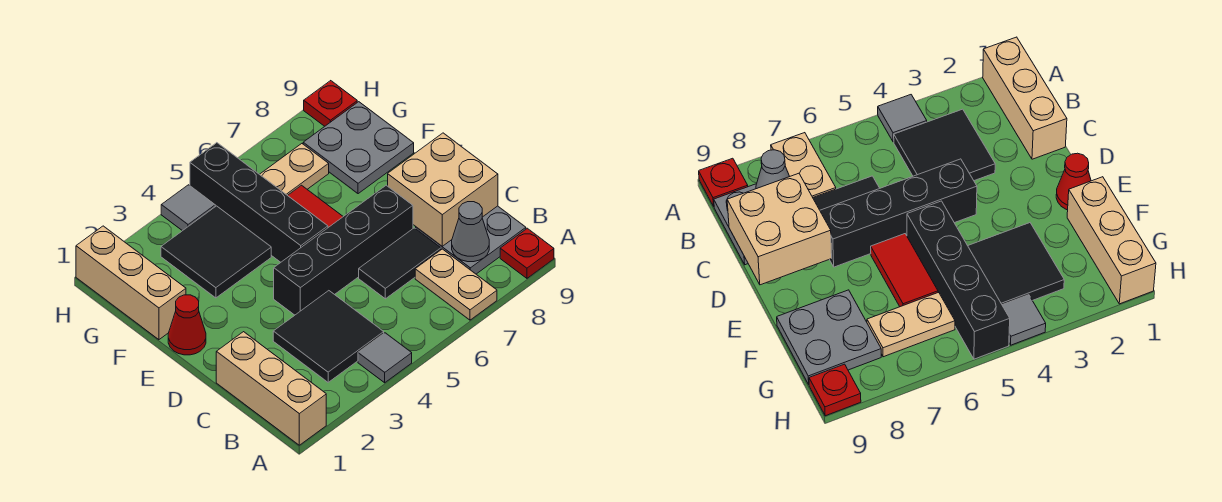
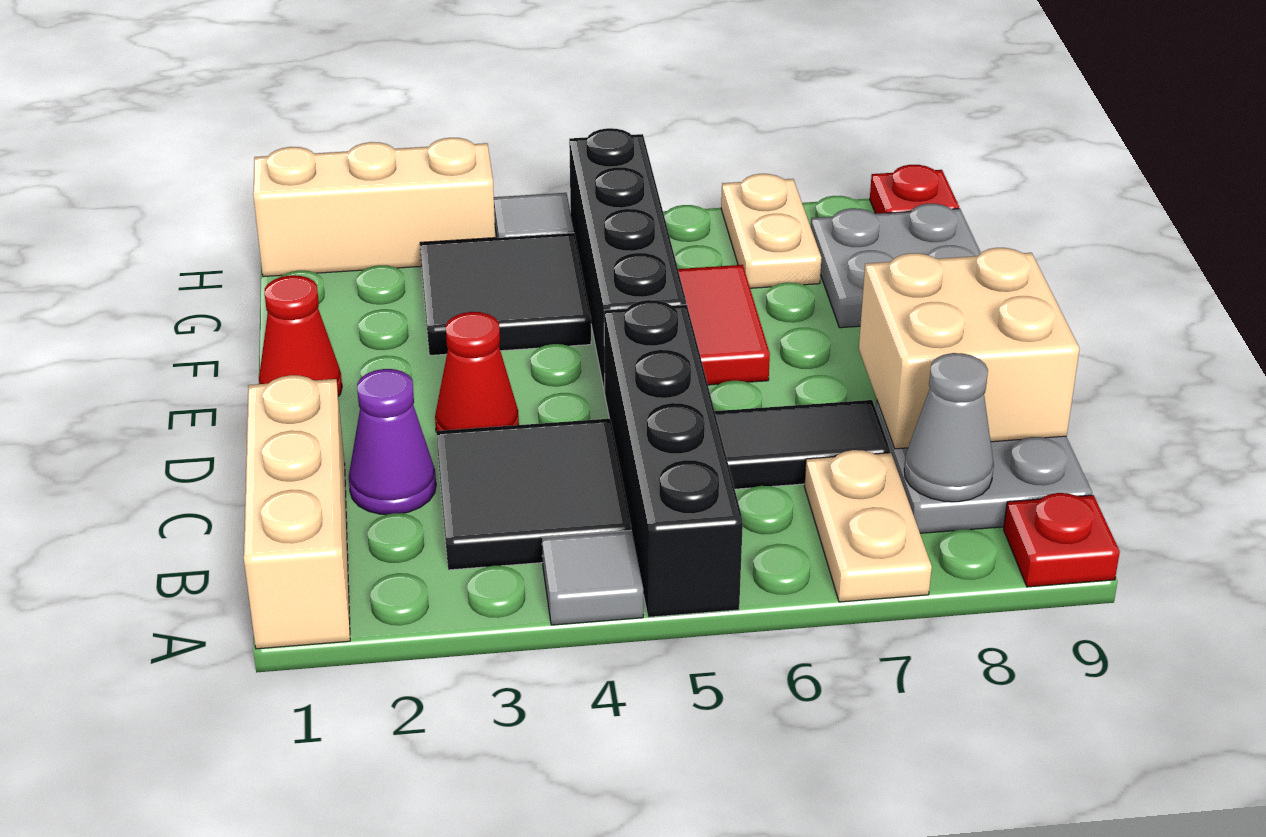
none -> purple 1x1 cone [349,369,436,515]
none -> red 1x1 cone [435,312,519,432]
black 1x4 brick [274,185,413,315] -> black 1x4 brick turned to [604,300,743,617]
tan 1x3 brick [76,226,186,340] -> tan 1x3 brick turned to [253,138,495,277]
tan 1x2 plate [260,144,329,196] -> tan 1x2 plate turned to [721,174,821,288]

